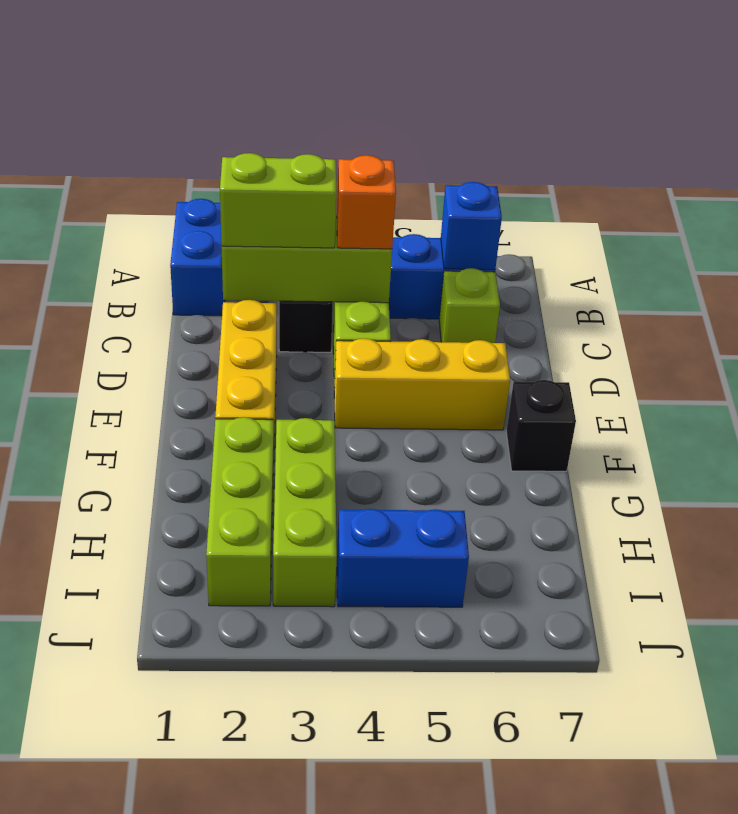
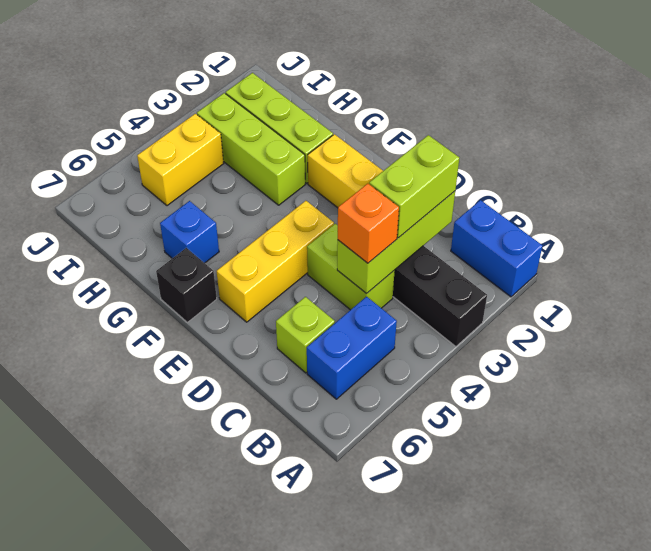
blue 1x1 brick [441,182,502,270] -> blue 1x1 brick moved to [160,201,219,263]
blue 1x2 brick [337,509,469,607] -> yellow 1x2 brick [137,114,224,206]

